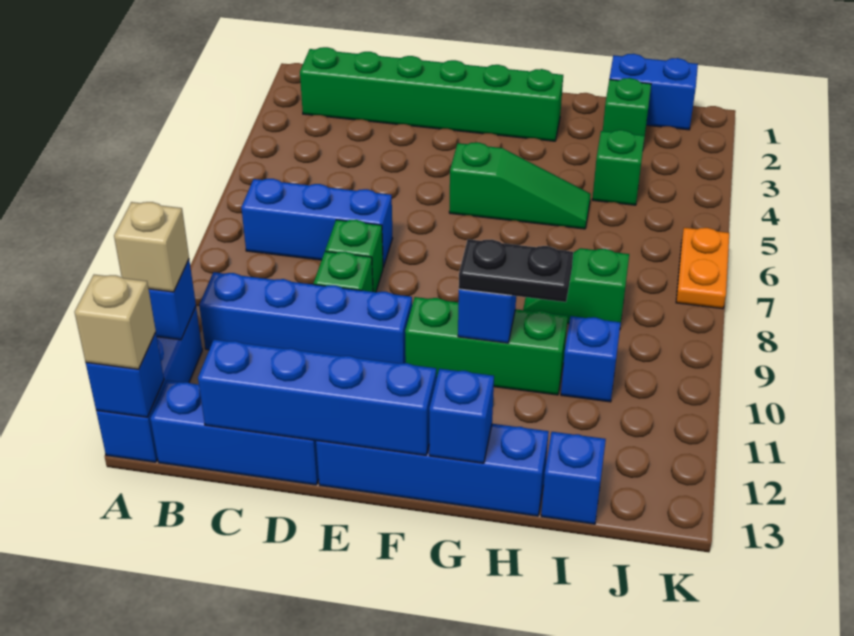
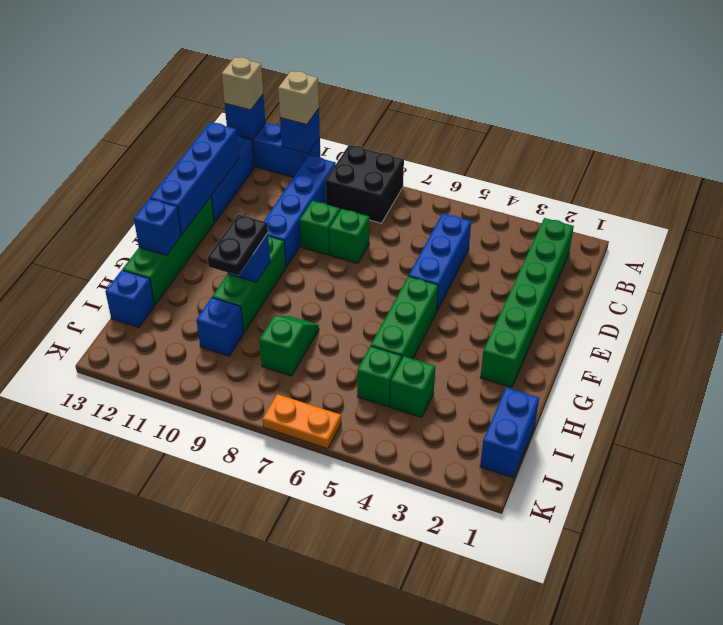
none -> black 2x2 brick [325,145,404,223]
blue 1x3 brick [241,179,393,267] -> blue 1x3 brick moved to [409,213,471,310]
blue 1x4 brick [316,424,549,516] -> green 1x4 brick [123,197,214,305]
green 1x3 slope [449,142,591,229] -> green 1x3 brick [371,276,438,359]
green 1x1 brick [603,78,651,146] -> green 1x1 brick moved to [357,346,402,407]

